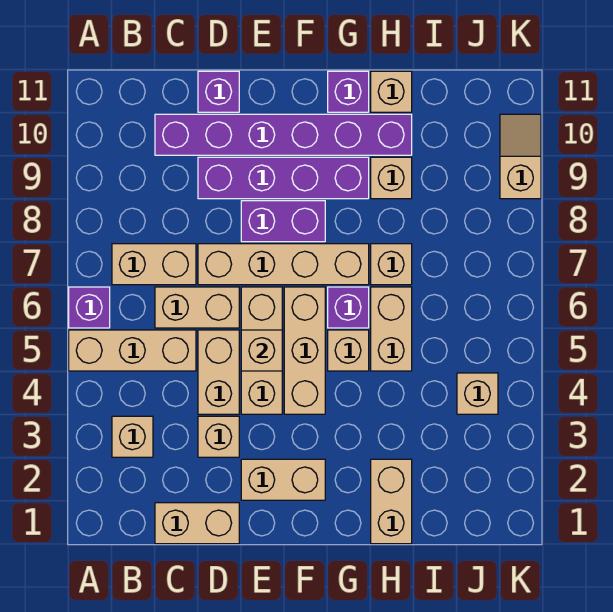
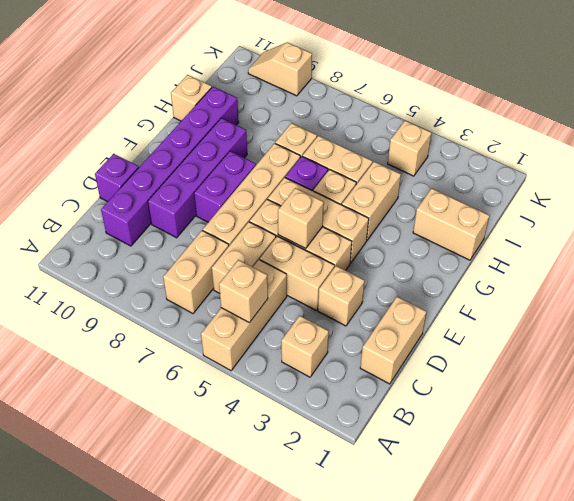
purple 1x1 brick [69,287,110,328] -> none
tan 1x2 brick [241,459,325,500] -> tan 1x2 brick moved to [342,162,401,240]
purple 1x1 brick [328,71,369,112] -> none
tan 1x1 brick [371,157,412,199] -> tan 1x1 brick moved to [219,260,268,323]

